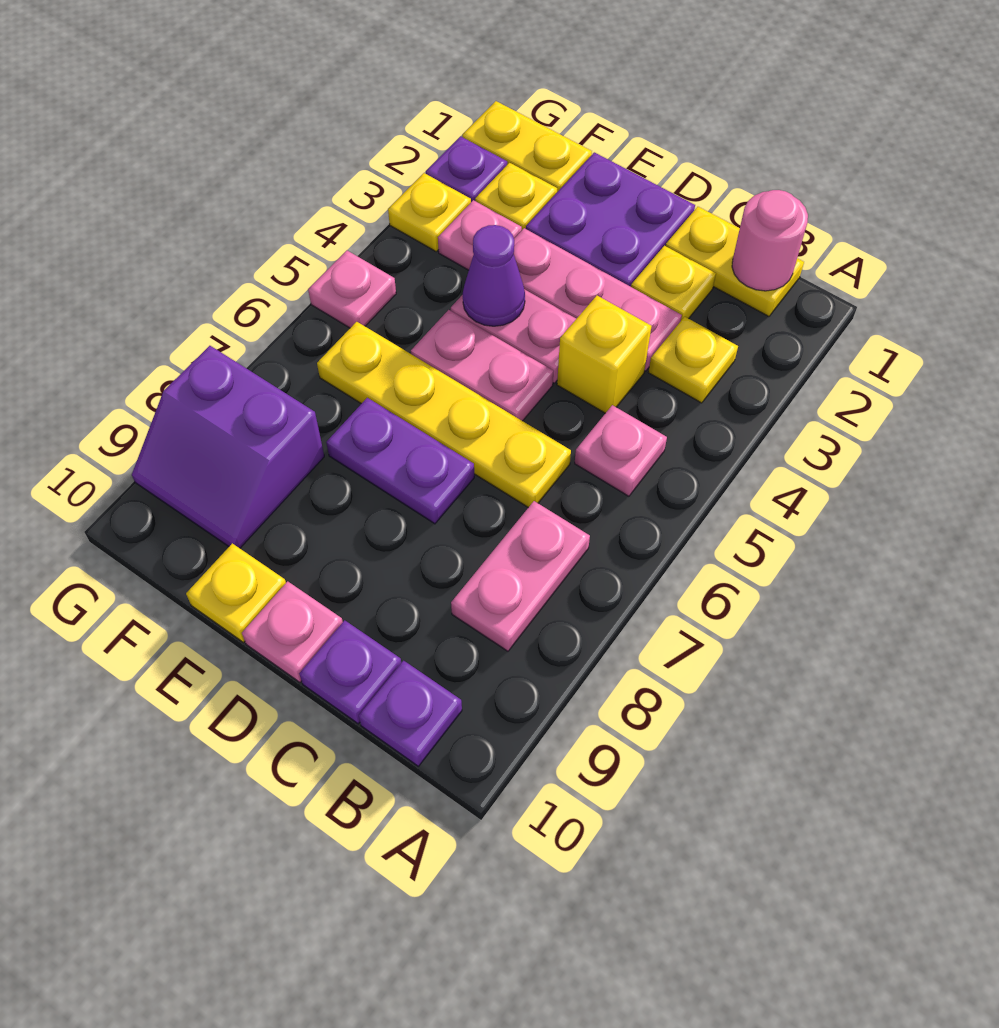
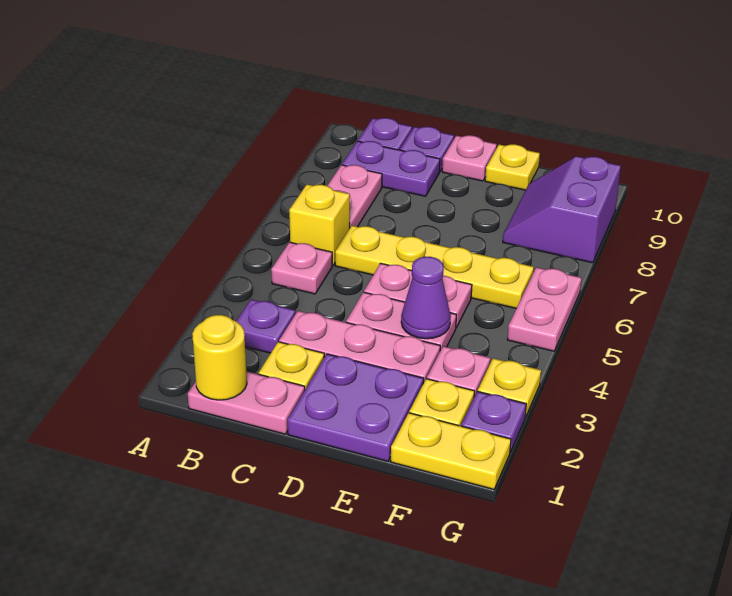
yellow 1x2 plate [666,207,804,316] -> pink 1x2 plate [188,371,305,434]
pink 1x1 round brick [732,190,808,291] -> yellow 1x1 round brick [192,315,247,400]
yellow 1x1 plate [649,317,738,403] -> purple 1x1 plate [236,299,295,353]
yellow 1x1 brick [557,296,652,413] -> yellow 1x1 brick moved to [289,184,350,266]
purple 1x2 plate [326,398,474,524] -> purple 1x2 plate moved to [342,141,440,196]
purple 2x2 slope [132,346,324,548] -> purple 2x2 slope turned to [503,156,621,263]
pink 1x1 plate [308,251,396,328] -> pink 1x2 plate [507,267,582,351]

